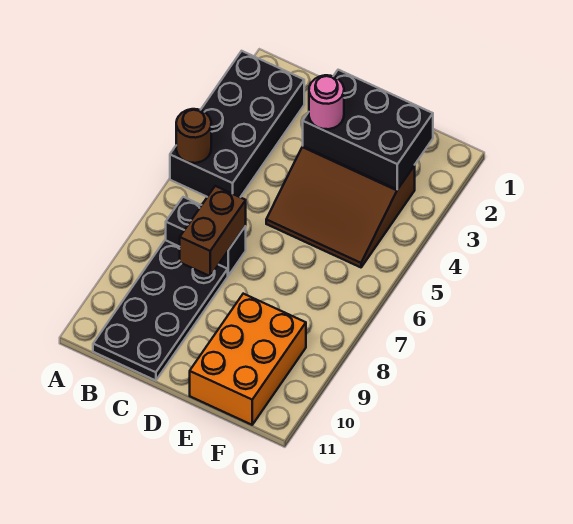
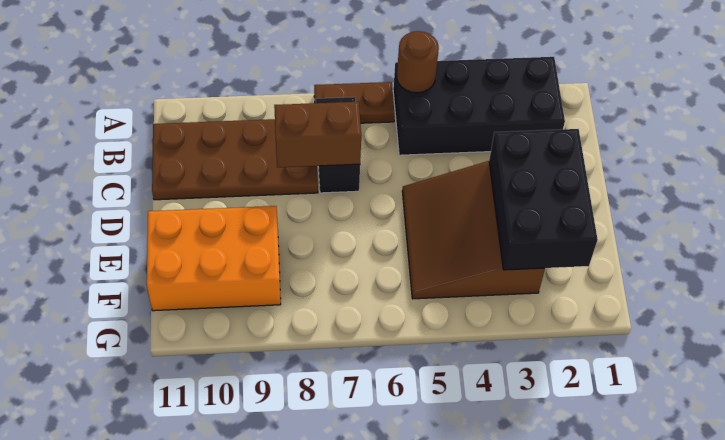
none -> brown 1x2 plate [314,82,395,123]
black 2x4 plate [93,240,228,381] -> brown 2x4 plate [152,119,318,200]
pink 1x1 round brick [309,75,344,129] -> none

